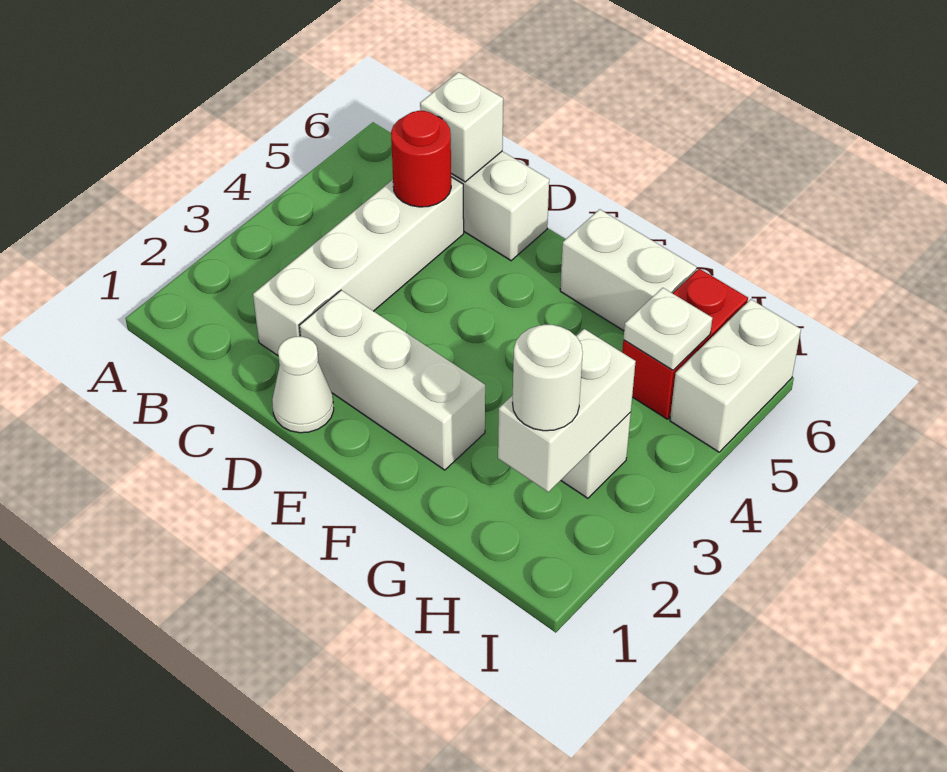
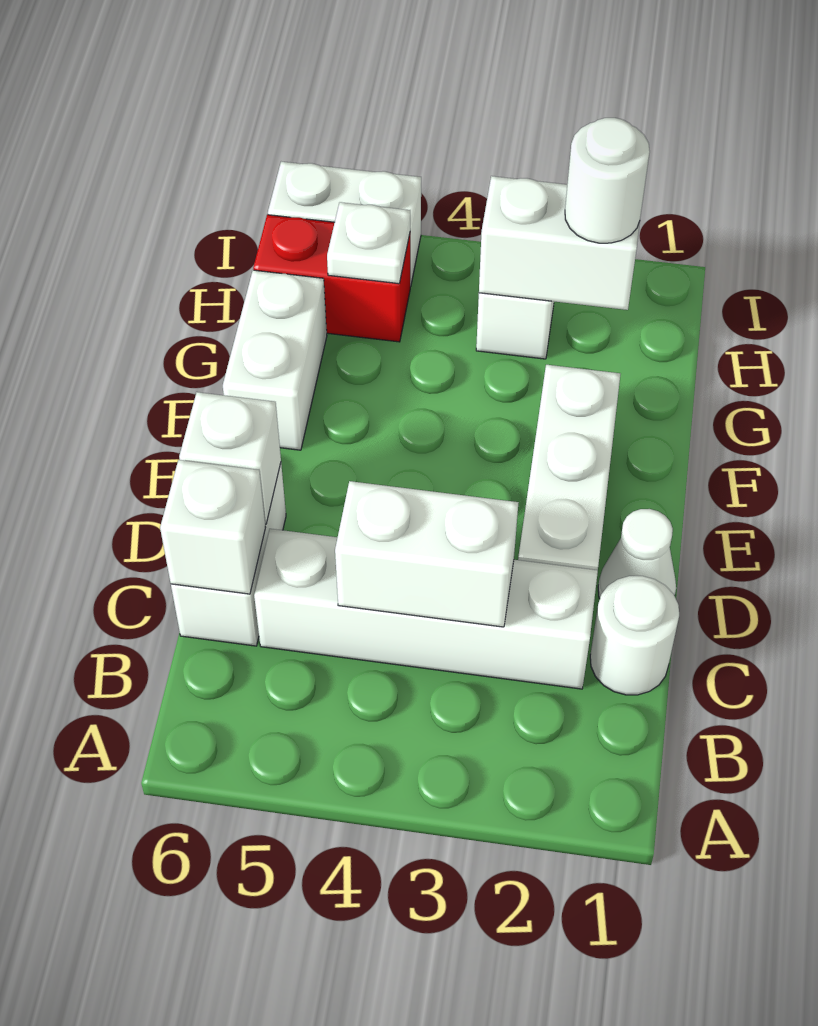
none -> white 1x1 round brick [590,576,679,695]
none -> white 1x2 brick [335,481,519,627]
red 1x1 round brick [391,111,451,207] -> none
none -> white 1x1 brick [179,392,281,524]

